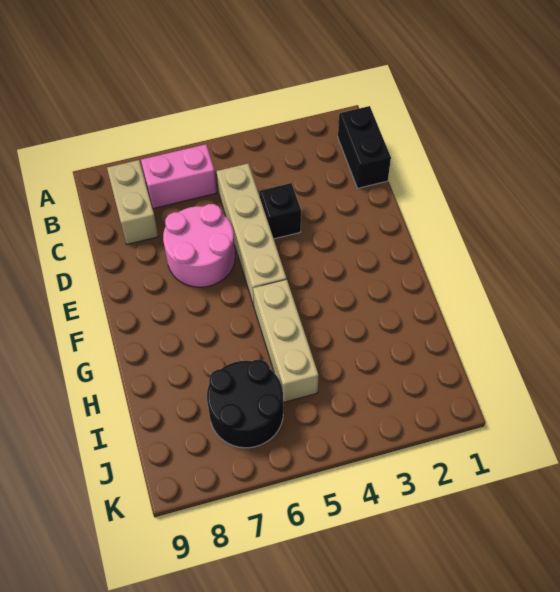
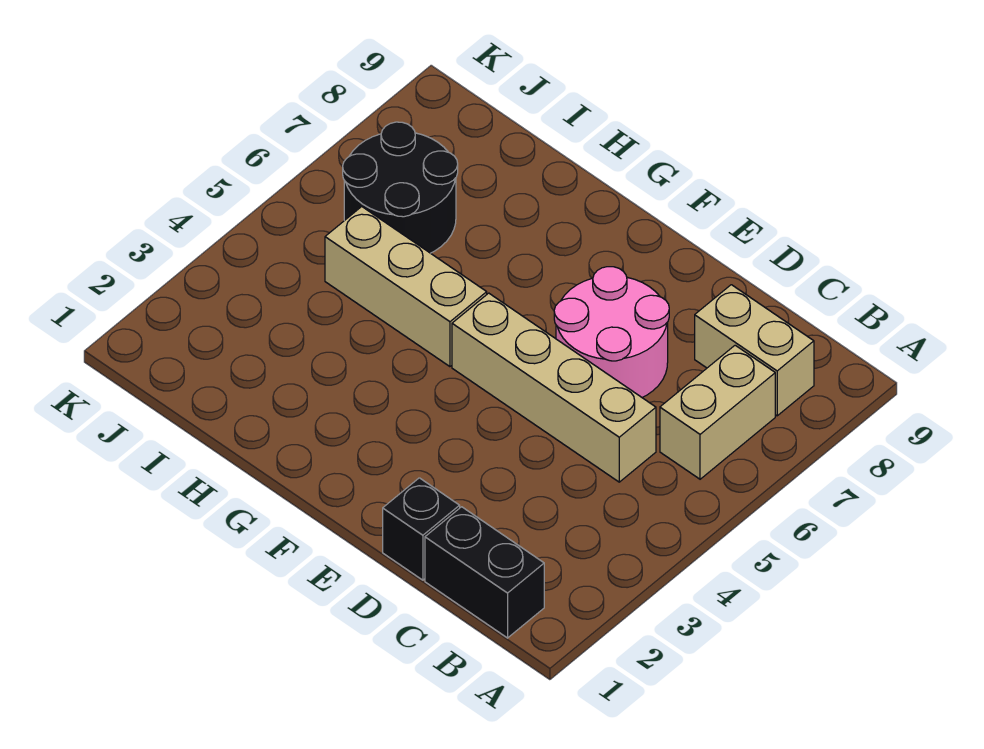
pink 1x2 brick [141,144,217,209] -> tan 1x2 brick [660,345,775,479]
black 1x1 brick [259,183,301,239] -> black 1x1 brick moved to [383,478,460,580]

